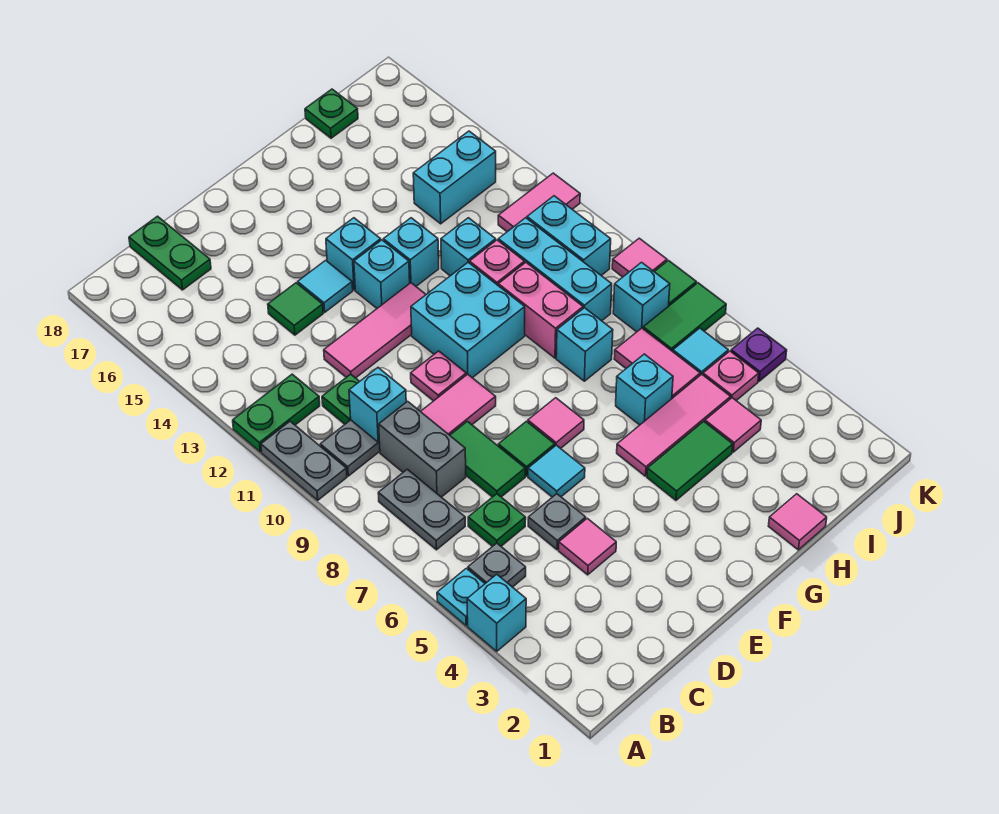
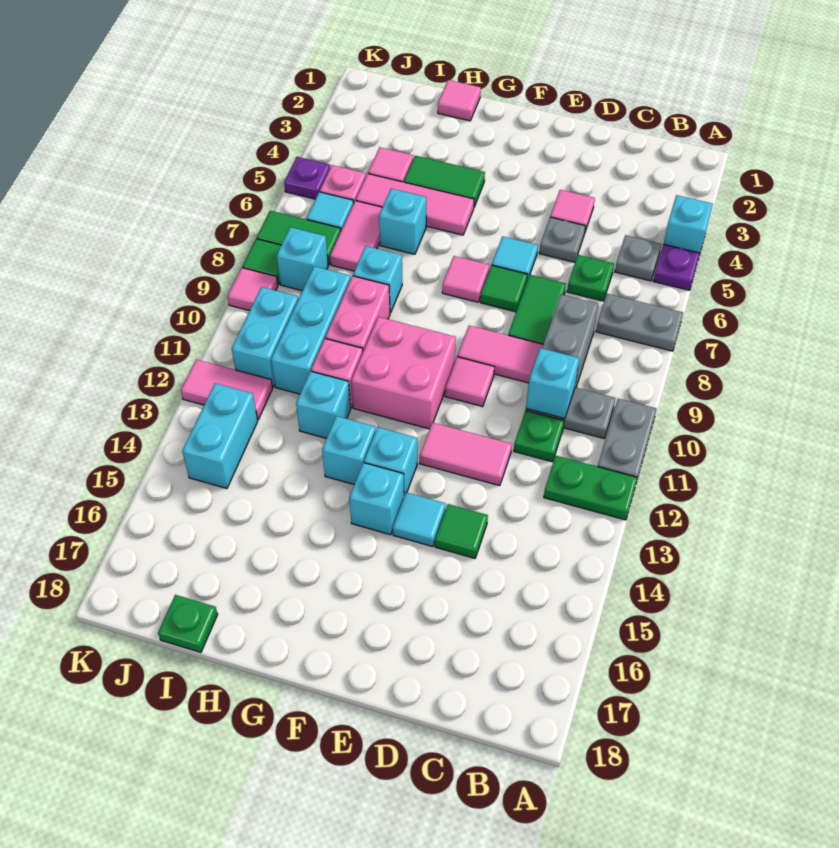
cyan 1x1 plate [437,568,485,626] -> purple 1x1 plate [653,244,700,290]
grey 1x2 plate [378,469,465,550] -> grey 1x2 plate turned to [596,294,683,351]
green 1x2 plate [129,216,211,290] -> none
pink 1x3 tile [324,283,426,378] -> pink 1x2 tile [420,423,512,486]
pink 1x1 plate [411,351,466,401] -> pink 1x1 tile [445,357,494,407]
cyan 2x2 brick [411,262,525,378] -> pink 2x2 brick [351,317,456,429]
cyan 1x2 brick [413,131,496,224] -> cyan 1x2 brick turned to [182,383,258,488]

